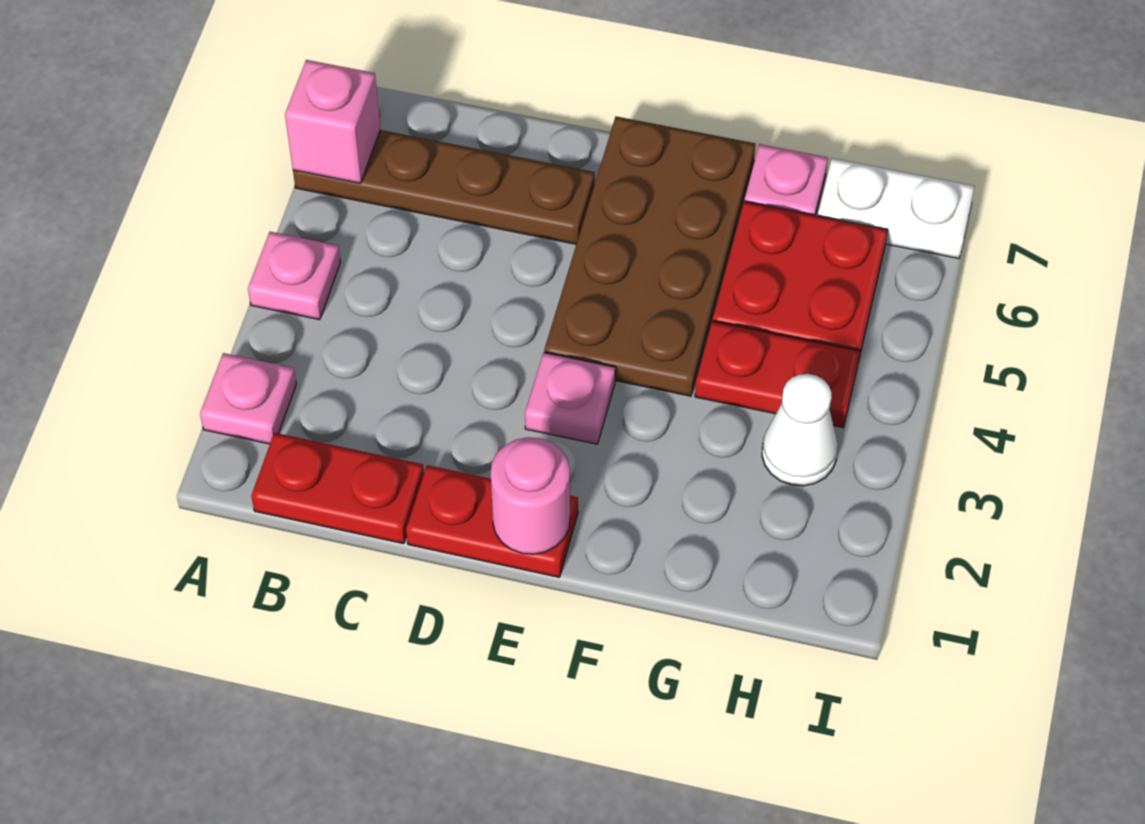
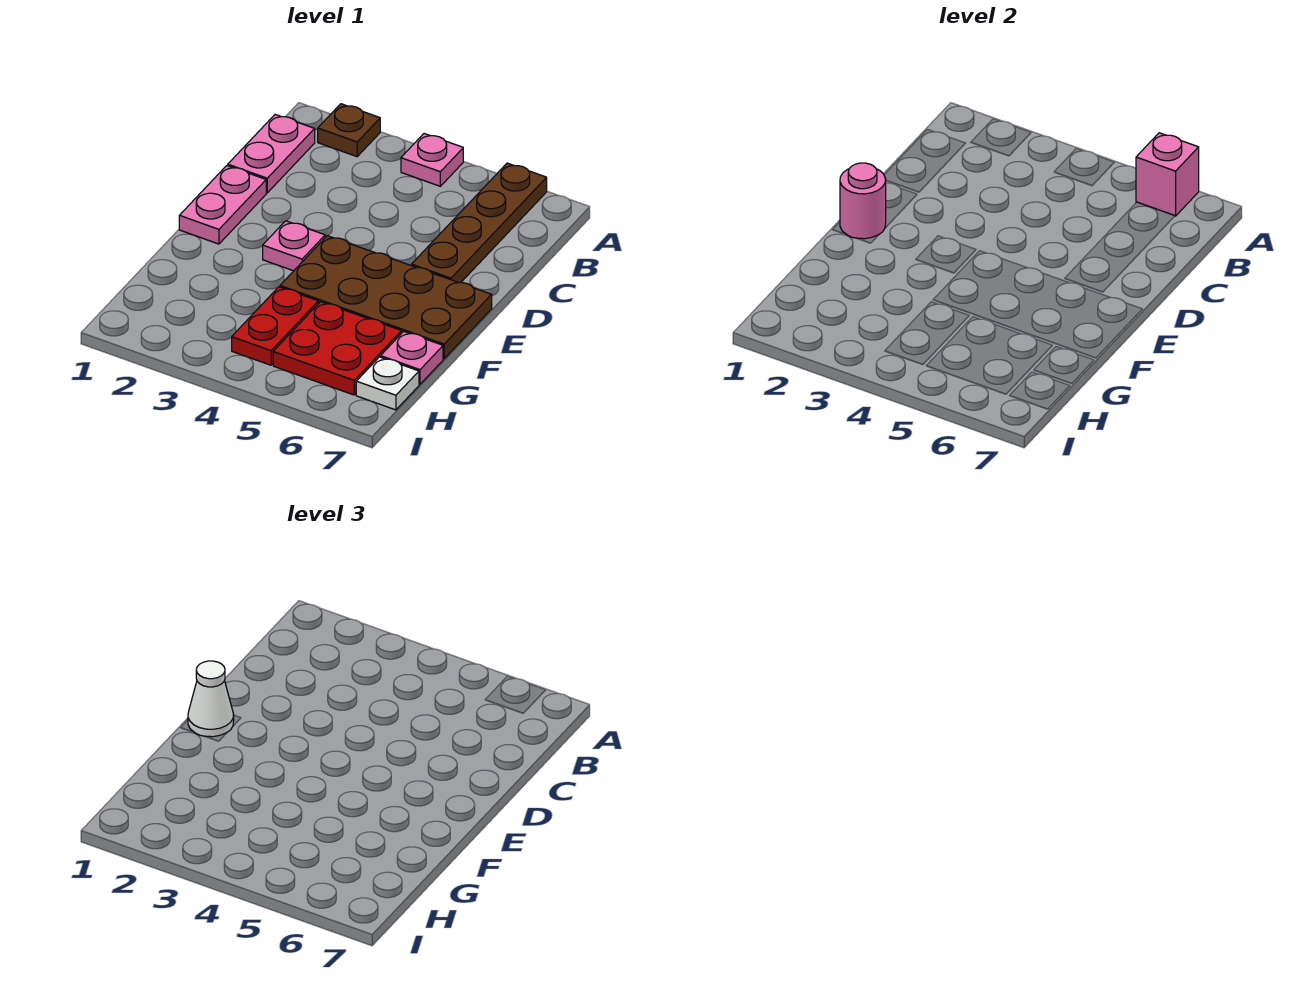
pink 1x1 plate [200,353,296,444] -> brown 1x1 plate [318,104,380,157]
red 1x2 plate [251,433,424,544] -> pink 1x2 plate [228,115,315,193]
red 1x2 plate [406,465,578,577] -> pink 1x2 plate [179,166,266,244]
white 1x1 cone [762,374,838,486] -> white 1x1 cone moved to [188,661,234,737]
white 1x2 plate [818,158,974,258] -> white 1x1 plate [356,357,419,410]

